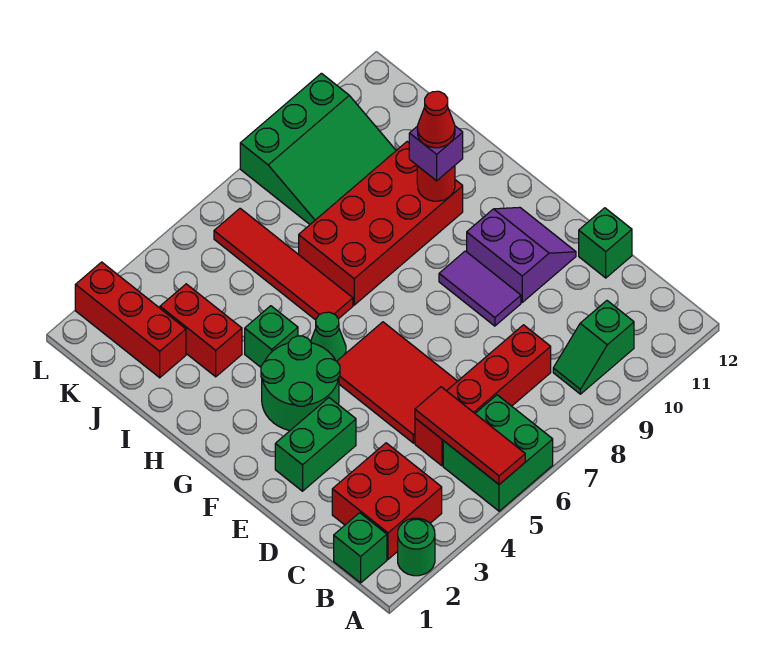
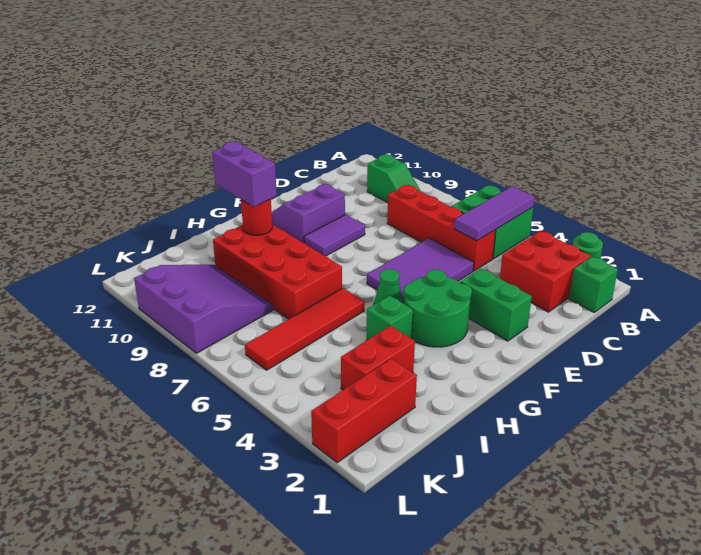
red 1x3 tile [415,387,525,484] -> purple 1x3 tile [454,186,535,241]
red 2x3 tile [337,322,457,443] -> purple 2x3 tile [367,238,474,304]
green 1x1 brick [579,208,632,278] -> none
purple 1x1 brick [409,126,463,181] -> purple 1x2 brick [212,142,277,207]
red 1x1 cone [417,91,455,148] -> none
green 3x3 slope [240,73,396,224] -> purple 3x3 slope [134,265,273,353]

